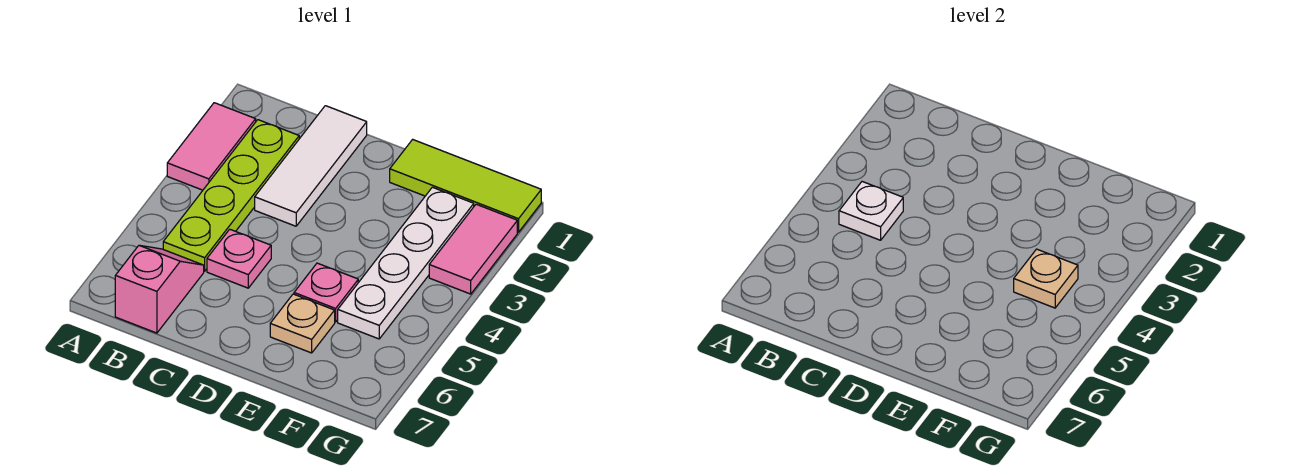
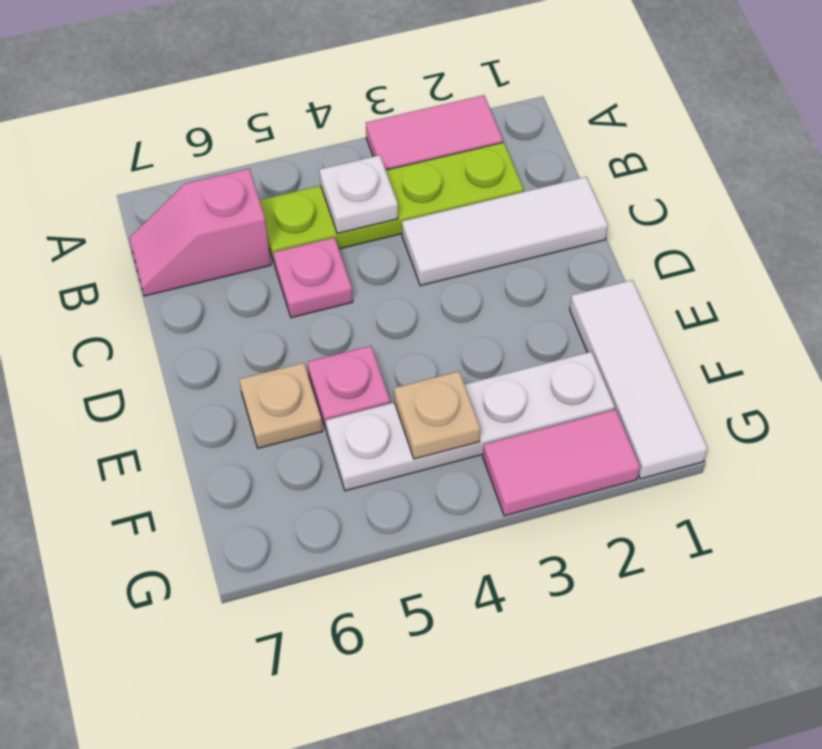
pink 1x2 slope [115,245,204,333] -> pink 1x2 slope turned to [129,169,271,296]
lime 1x3 tile [390,139,541,232] -> white 1x3 tile [570,280,708,479]

